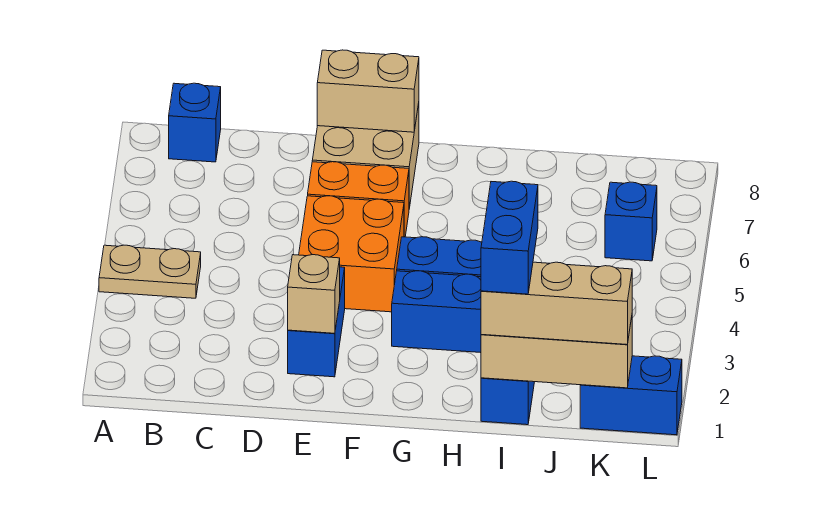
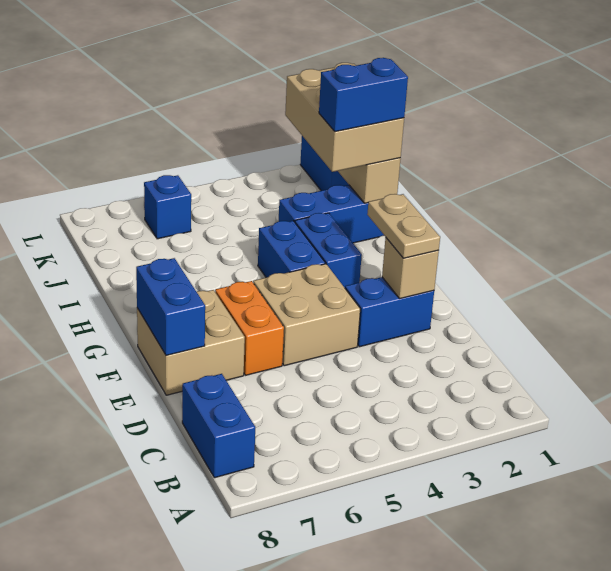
tan 1x2 plate [99,245,201,298] -> tan 1x2 plate moved to [367,194,440,258]
blue 1x1 brick [169,83,221,162] -> blue 1x2 brick [182,374,255,478]
orange 2x2 brick [299,196,404,312] -> tan 2x2 brick [253,264,360,366]
tan 1x2 brick [317,50,419,132] -> blue 1x2 brick [136,258,205,355]
tan 1x3 brick [481,262,632,345] -> tan 2x3 brick [285,63,404,172]

